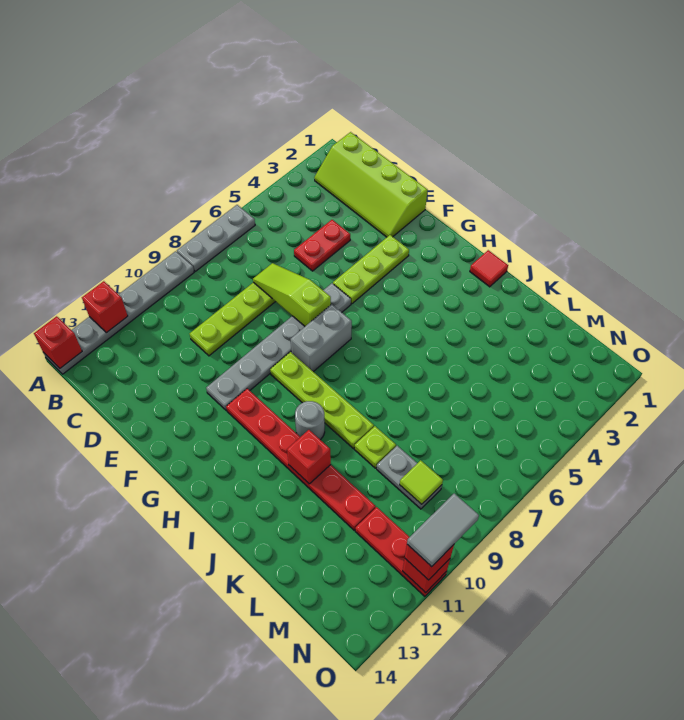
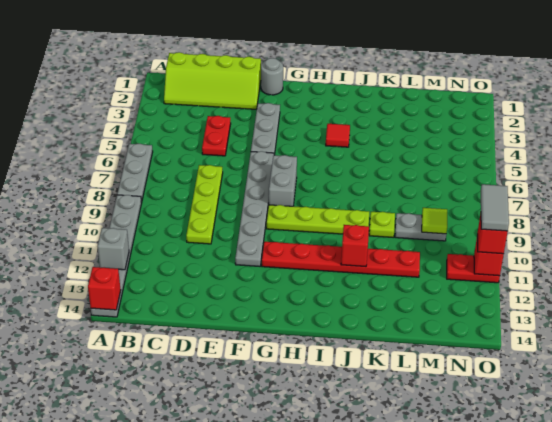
red 1x1 brick [82,281,128,333] -> grey 1x1 brick [98,228,129,270]
lime 1x3 slope [253,263,331,326] -> none
lime 1x3 plate [333,235,409,304] -> grey 1x3 plate [251,103,280,155]
red 1x1 tile [470,250,508,287] -> red 1x1 tile moved to [326,124,350,147]
grey 1x1 round brick [295,401,325,440] -> grey 1x1 round brick moved to [261,58,283,95]
red 1x3 plate [355,507,447,596] -> red 1x2 plate [447,254,500,283]

